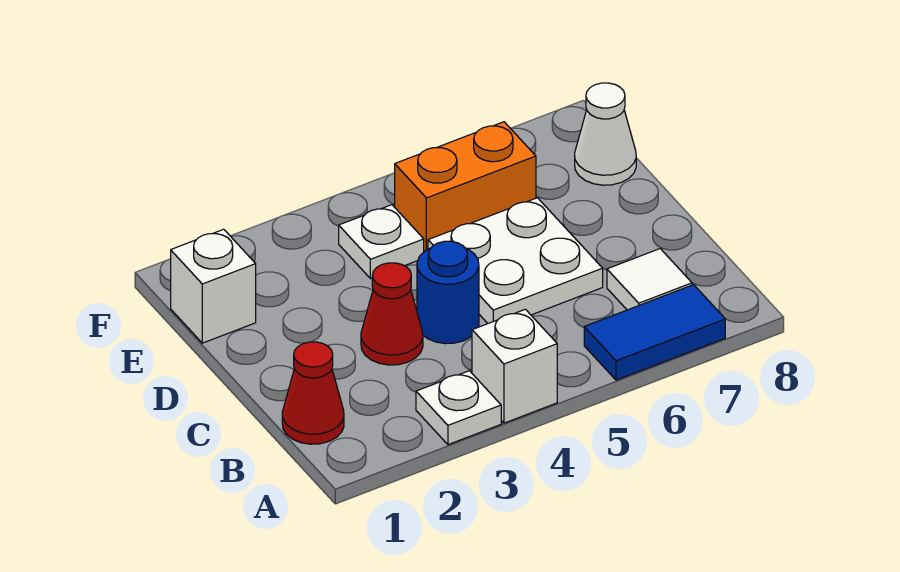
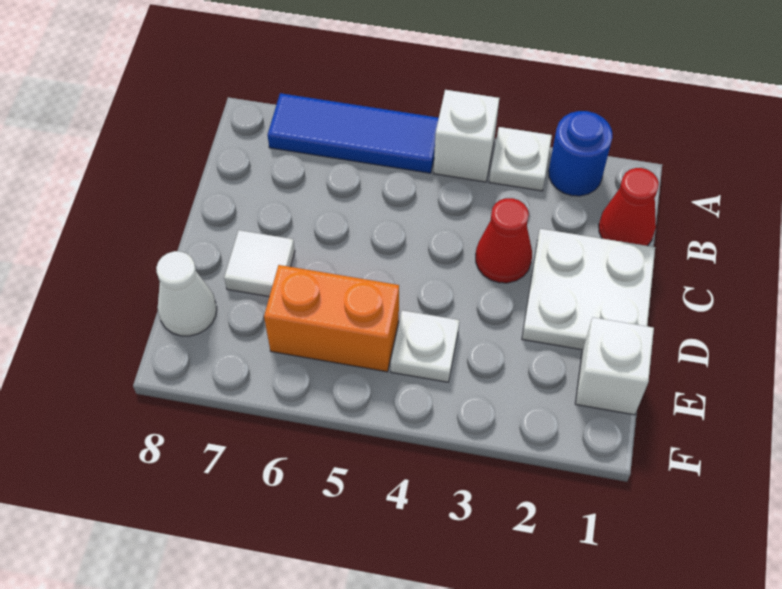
blue 1x2 tile [584,285,725,380] -> blue 1x3 tile [268,93,439,173]
white 1x1 tile [607,249,692,310] -> white 1x1 tile moved to [224,230,295,297]
blue 1x1 round brick [417,241,479,344] -> blue 1x1 round brick moved to [549,111,612,196]
white 2x2 plate [428,198,603,323] -> white 2x2 plate moved to [522,229,655,350]

